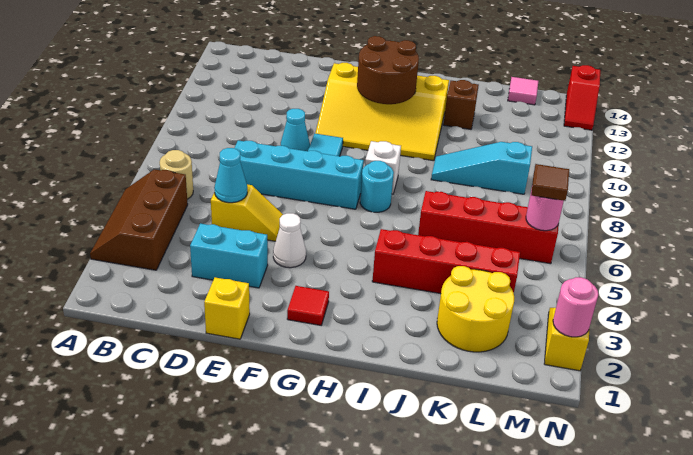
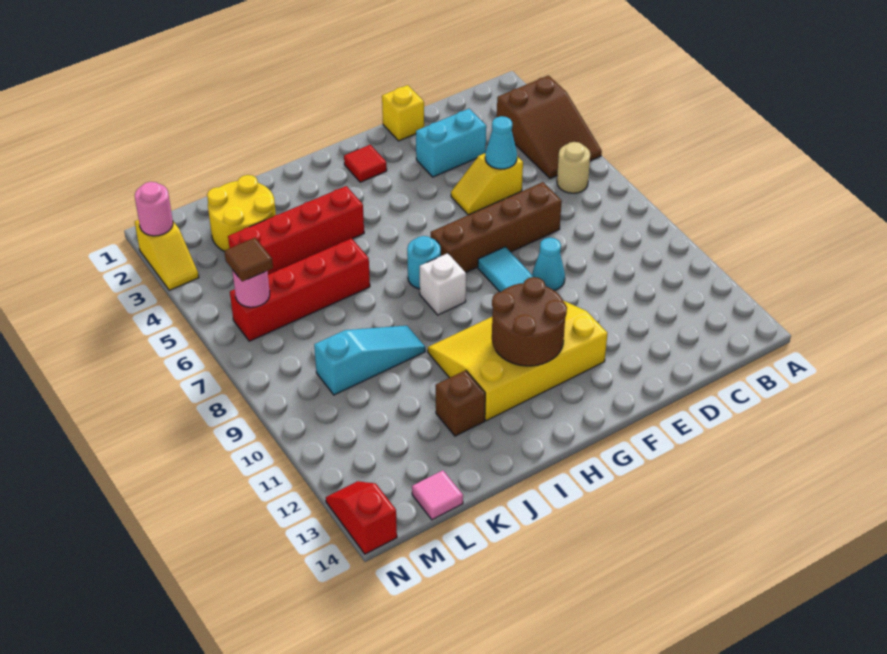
brown 2x3 slope [90,169,188,270] -> brown 2x3 slope turned to [497,76,602,179]
cyan 1x4 brick [235,140,364,209] -> brown 1x4 brick [431,182,562,272]
white 1x1 cone [273,213,306,268] -> none

